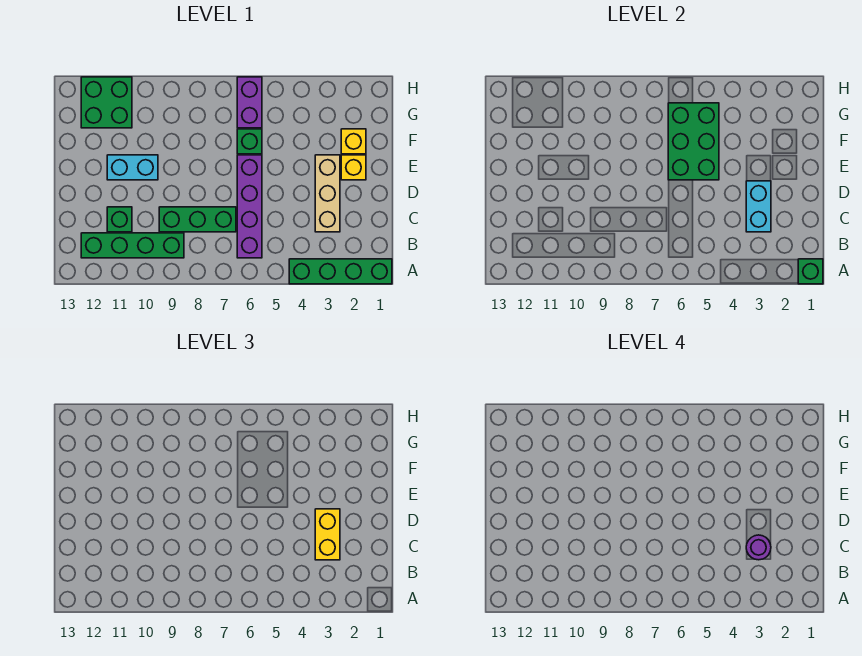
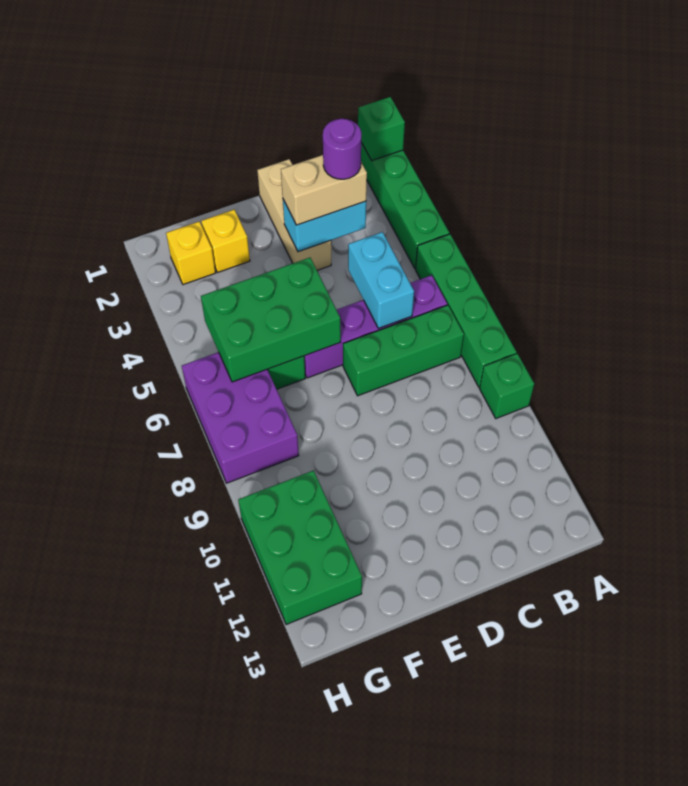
green 1x4 brick [81,233,184,258] -> green 1x4 brick moved to [416,234,517,387]
tan 1x3 brick [315,155,340,232] -> tan 1x3 brick turned to [257,159,331,270]
yellow 1x2 brick [315,509,340,560] -> tan 1x2 brick [281,155,367,225]
green 1x3 brick [159,207,236,232] -> green 1x3 brick turned to [343,305,464,396]
green 1x1 brick [107,207,132,232] -> green 1x1 brick moved to [480,354,534,418]
yellow 1x1 brick [341,155,366,180] -> yellow 1x1 brick moved to [166,222,216,285]
cyan 1x2 brick [107,155,158,180] -> cyan 1x2 brick moved to [348,232,414,328]
purple 1x2 brick [237,77,262,128] -> purple 2x3 brick [182,352,299,483]
green 2x2 brick [81,77,132,128] -> green 2x3 brick [238,471,362,625]

